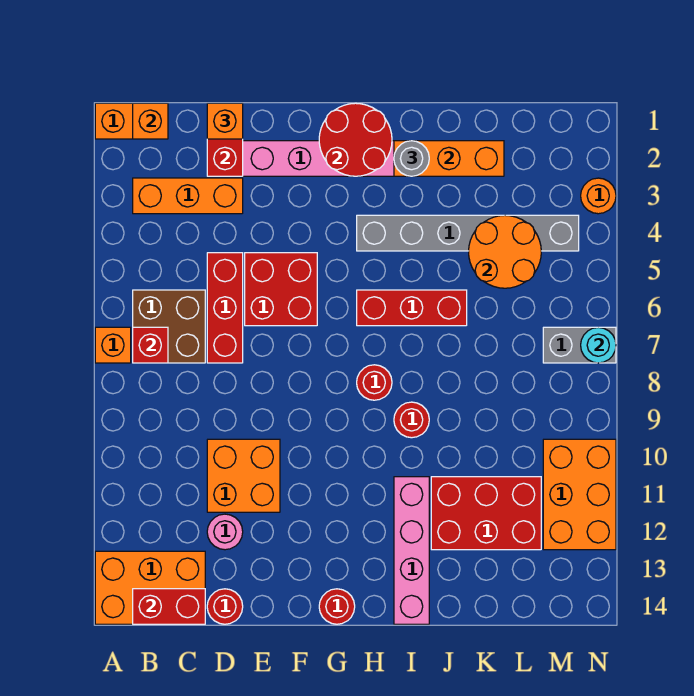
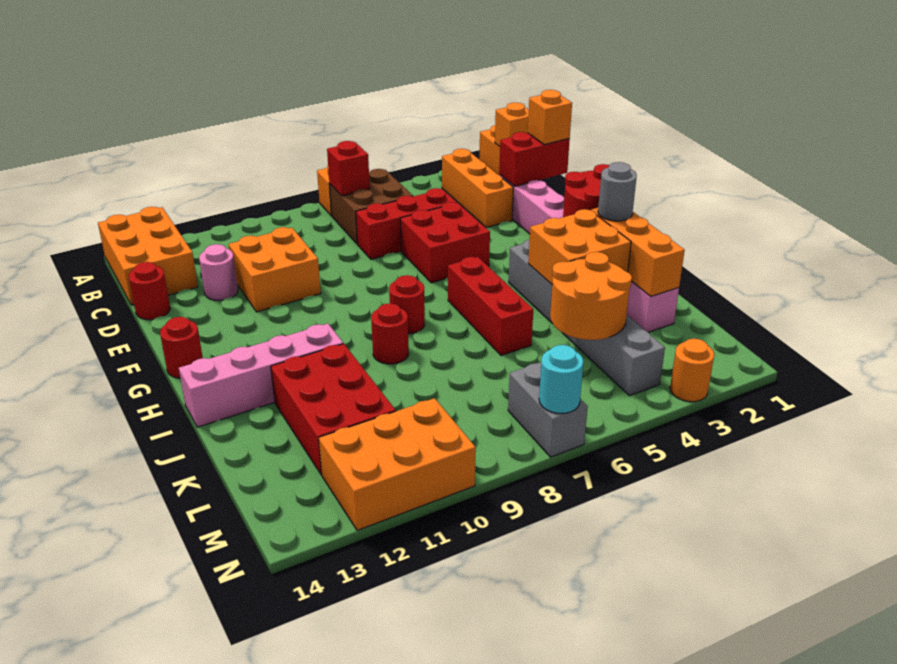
red 1x2 brick [133,589,205,624] -> none
none -> orange 2x2 brick [528,209,631,284]

